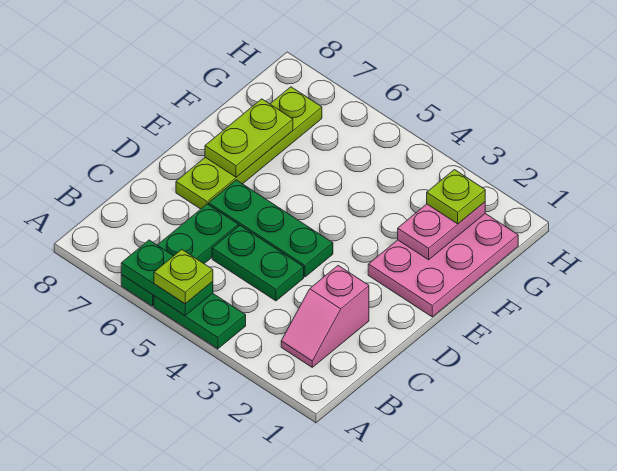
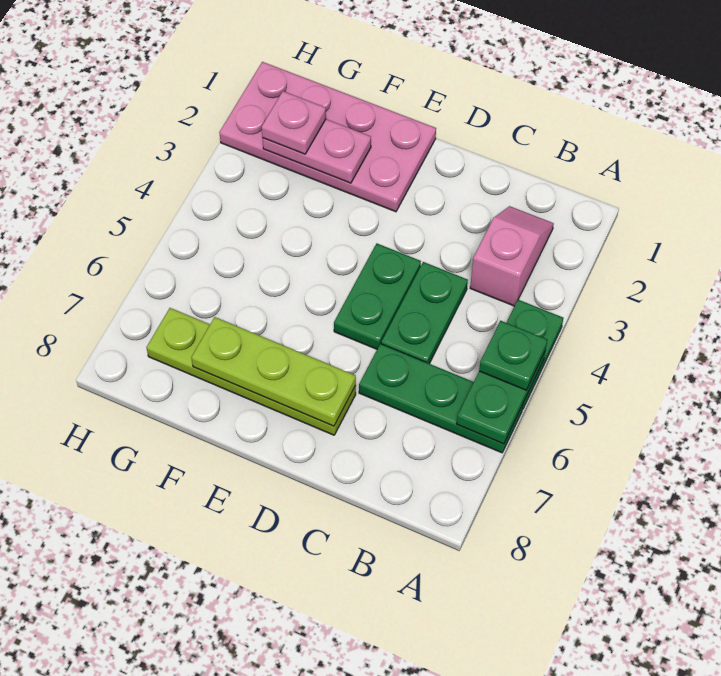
lime 1x1 plate [154,249,213,304] -> green 1x1 plate [479,321,547,390]
pink 1x2 slope [281,266,369,367] -> pink 1x2 slope turned to [470,206,554,306]
green 1x3 plate [209,180,333,277] -> green 1x2 plate [334,244,421,349]
pink 2x3 plate [368,214,518,317] -> pink 2x4 plate [219,62,436,212]
lime 1x2 plate [205,99,293,177] -> lime 1x3 plate [191,317,356,426]
lime 1x1 plate [427,170,485,224] -> pink 1x1 plate [262,91,326,154]

